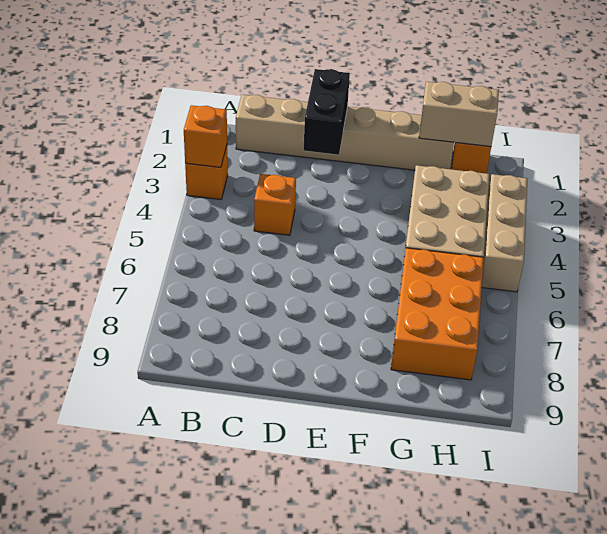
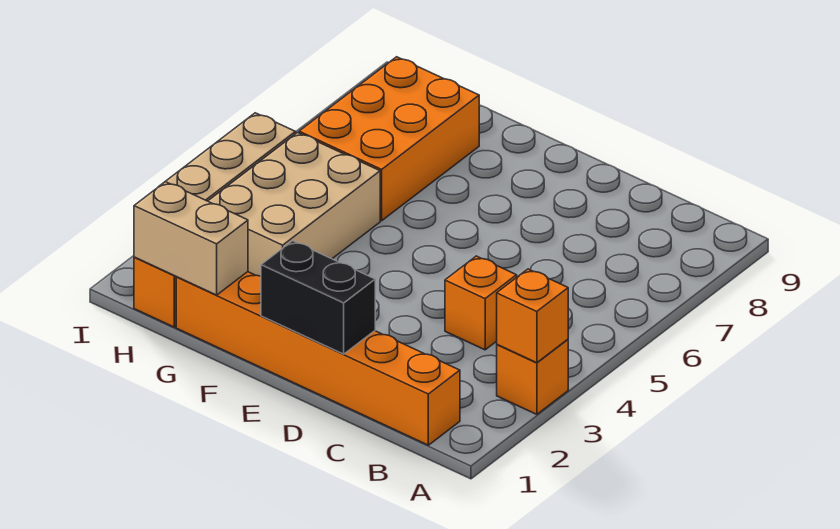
tan 1x6 brick [236,95,454,170] -> orange 1x6 brick [176,272,460,445]
black 1x2 brick [304,69,350,155] -> black 1x2 brick turned to [261,241,375,354]

